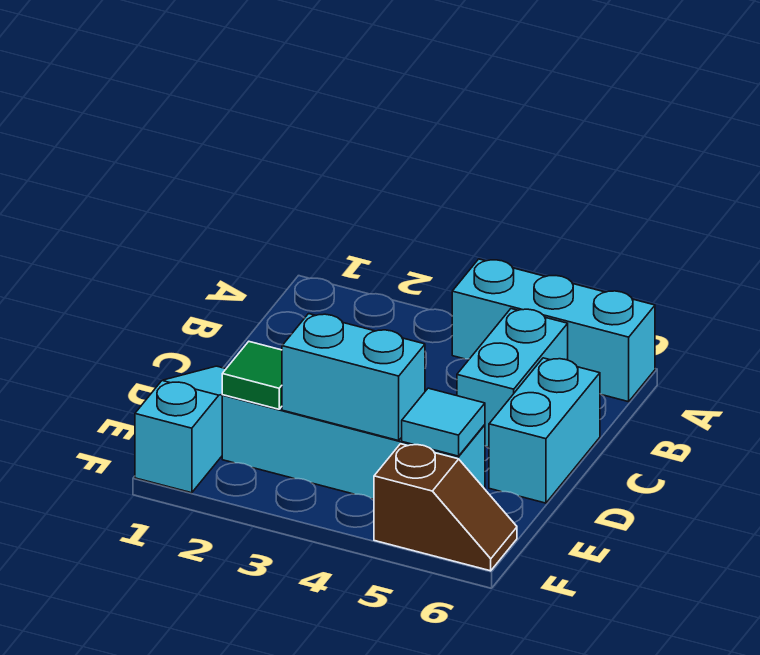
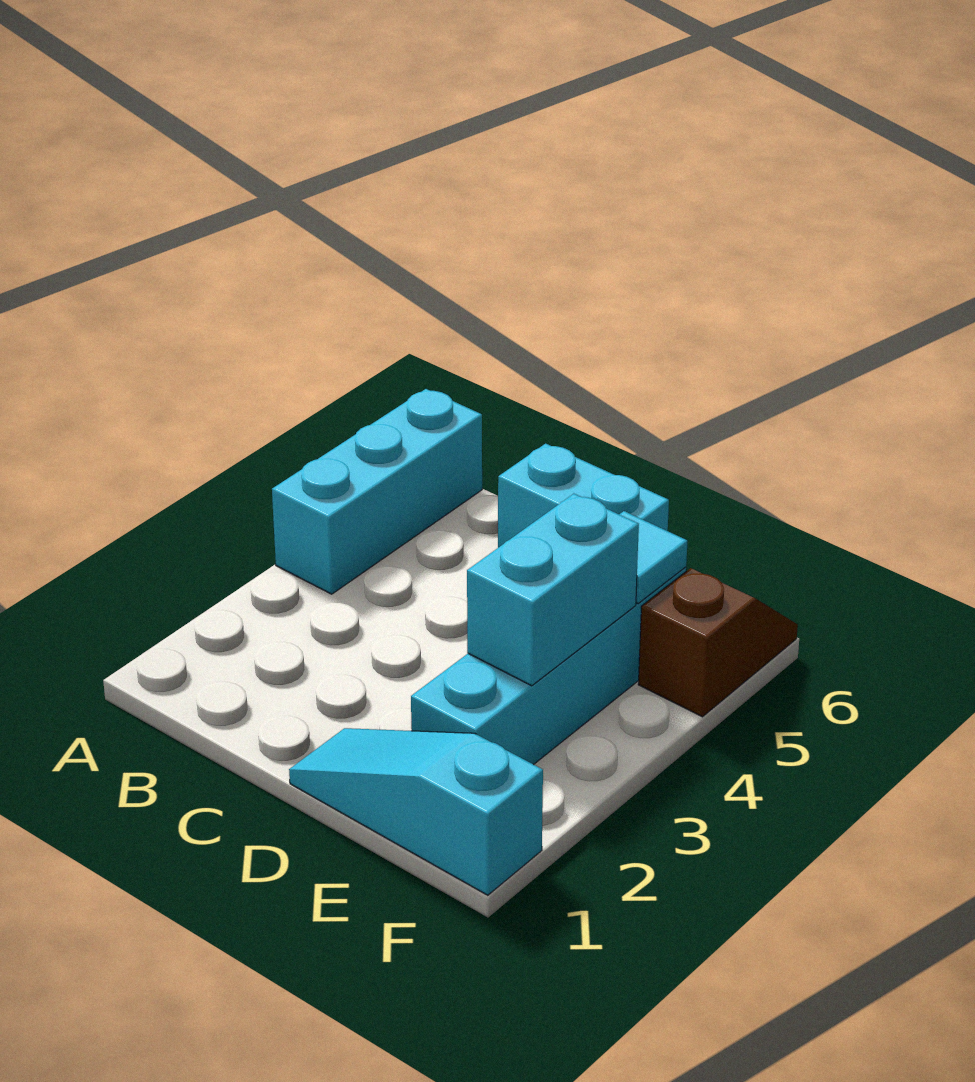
cyan 1x2 brick [457,309,568,447] -> none
green 1x1 tile [222,342,282,409] -> none

